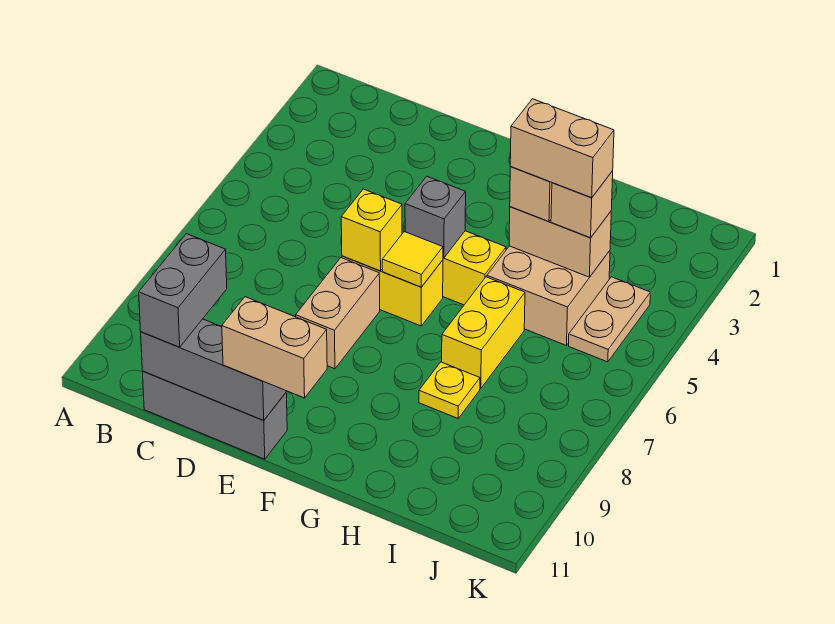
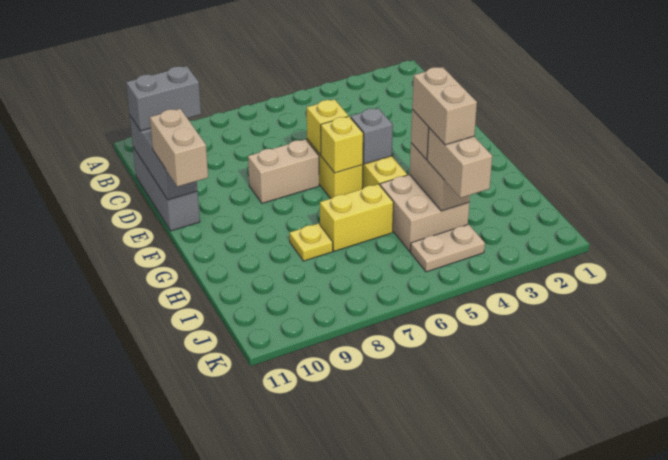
yellow 1x1 tile [382,232,443,287] -> yellow 1x1 brick [321,116,363,173]
tan 1x1 brick [551,171,613,238] -> tan 1x2 brick [427,128,492,198]

